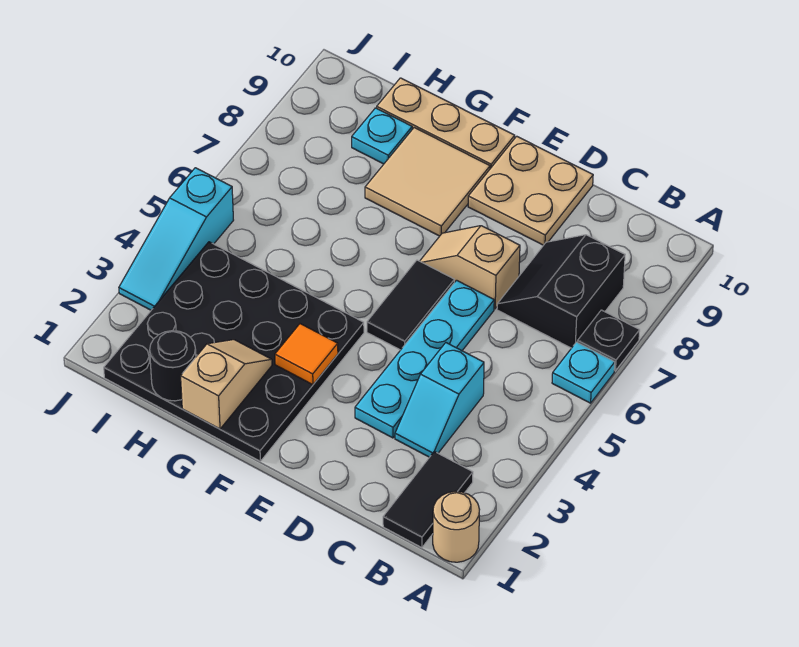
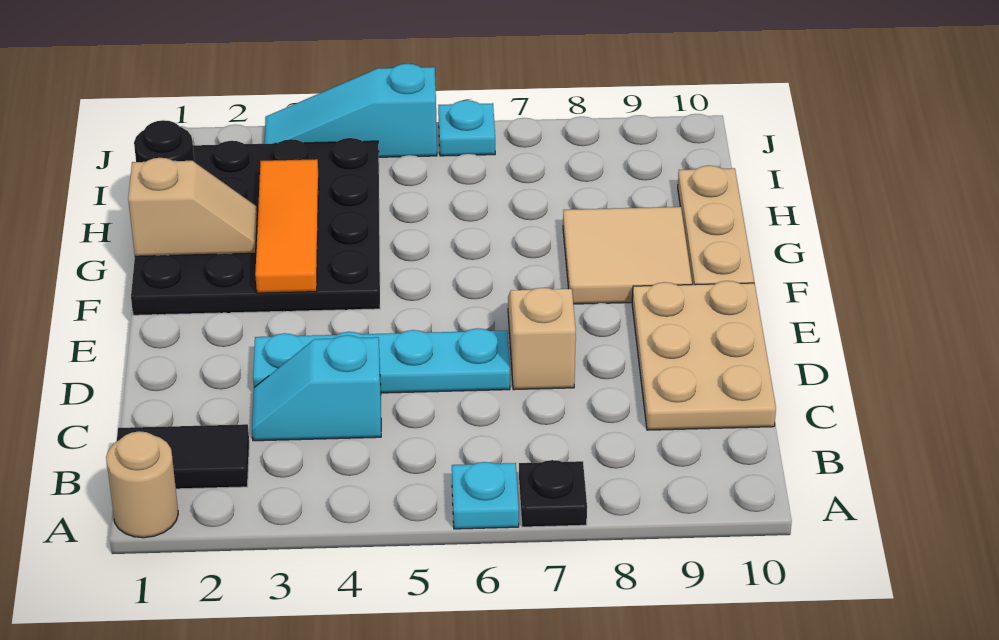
black 2x2 slope [497,235,625,348] -> none
tan 2x2 plate [468,136,593,245] -> tan 2x3 plate [632,281,776,430]
black 1x2 tile [367,260,454,350] -> none
orange 1x1 tile [275,324,338,385] -> orange 1x3 tile [255,159,319,293]
cyan 1x1 plate [352,108,412,164] -> cyan 1x1 plate moved to [438,100,495,156]

